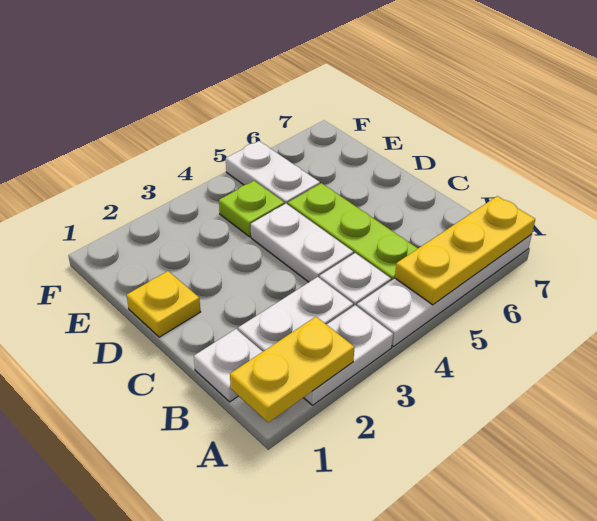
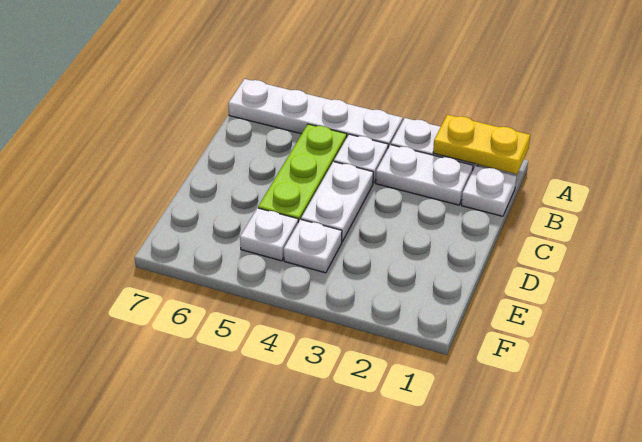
yellow 1x3 plate [395,196,535,305] -> none
yellow 1x1 plate [127,271,201,337] -> none
lime 1x1 plate [219,181,284,237] -> white 1x1 plate [284,220,342,273]
white 1x2 plate [226,141,320,204] -> white 1x1 plate [240,208,298,261]

